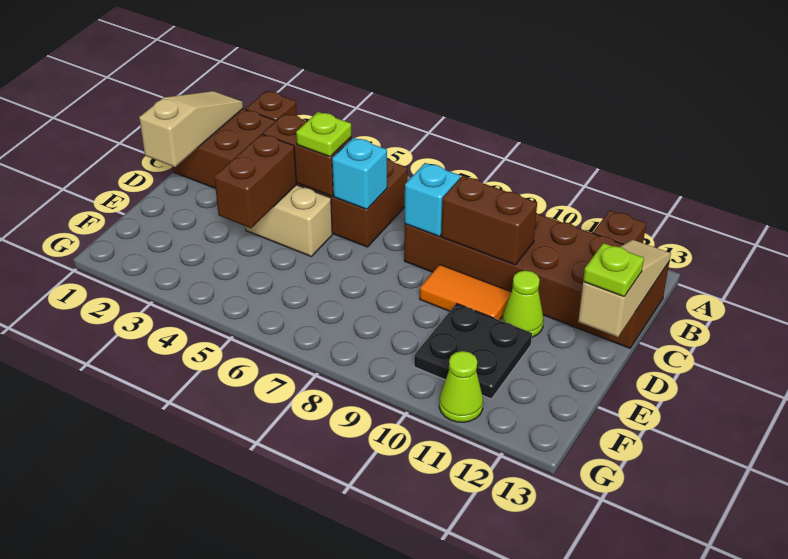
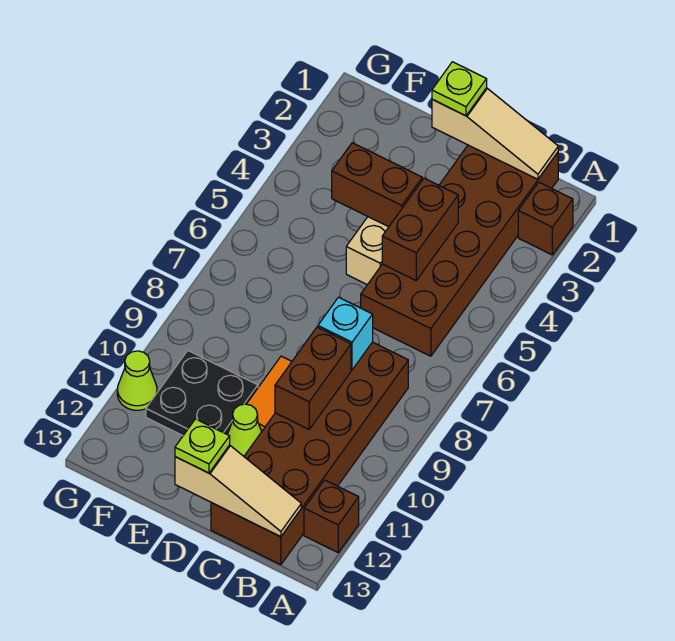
lime 1x1 plate [296,112,351,157] -> lime 1x1 plate moved to [432,62,487,116]
cyan 1x1 brick [332,138,387,209] -> none

